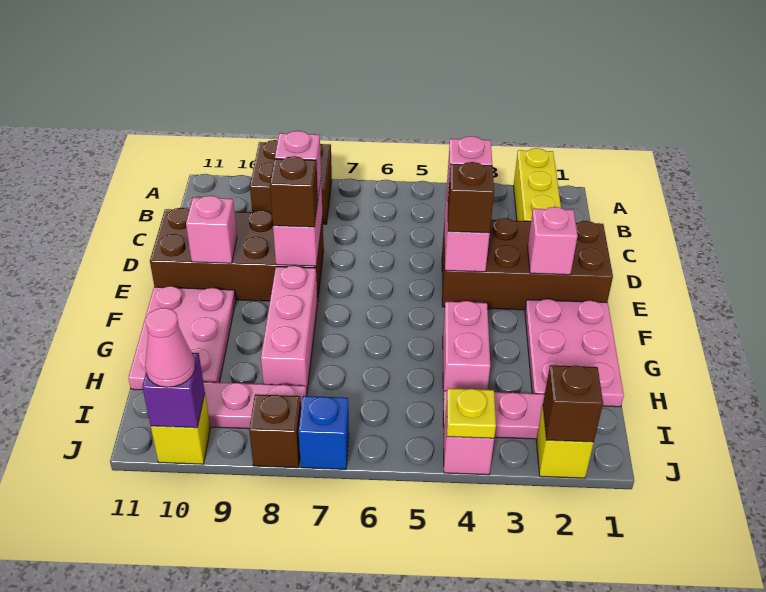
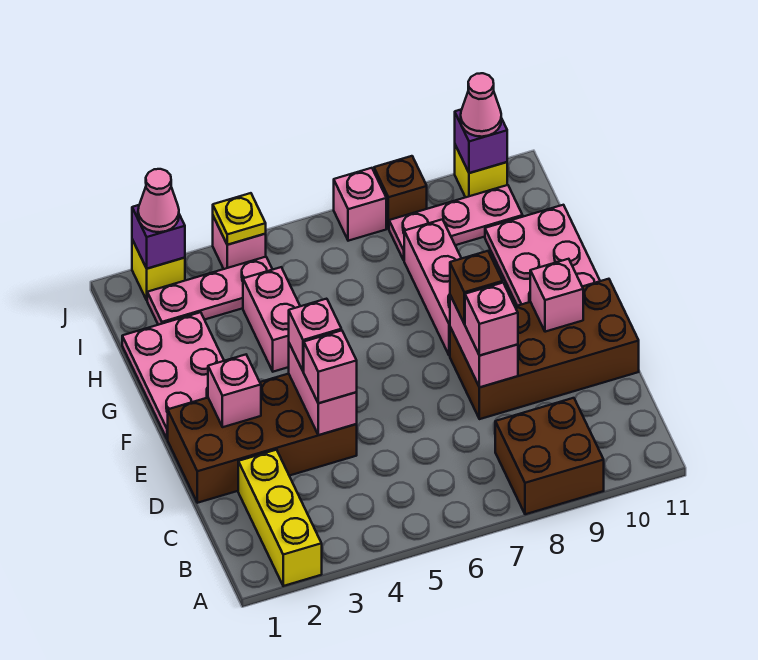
brown 1x1 brick [448,162,494,233] -> pink 1x1 brick [289,299,341,372]
brown 1x1 brick [543,365,603,442] -> purple 1x1 brick [132,205,185,269]
none -> pink 1x1 cone [138,169,179,232]
blue 1x1 brick [299,396,349,469] -> pink 1x1 brick [334,168,386,241]

